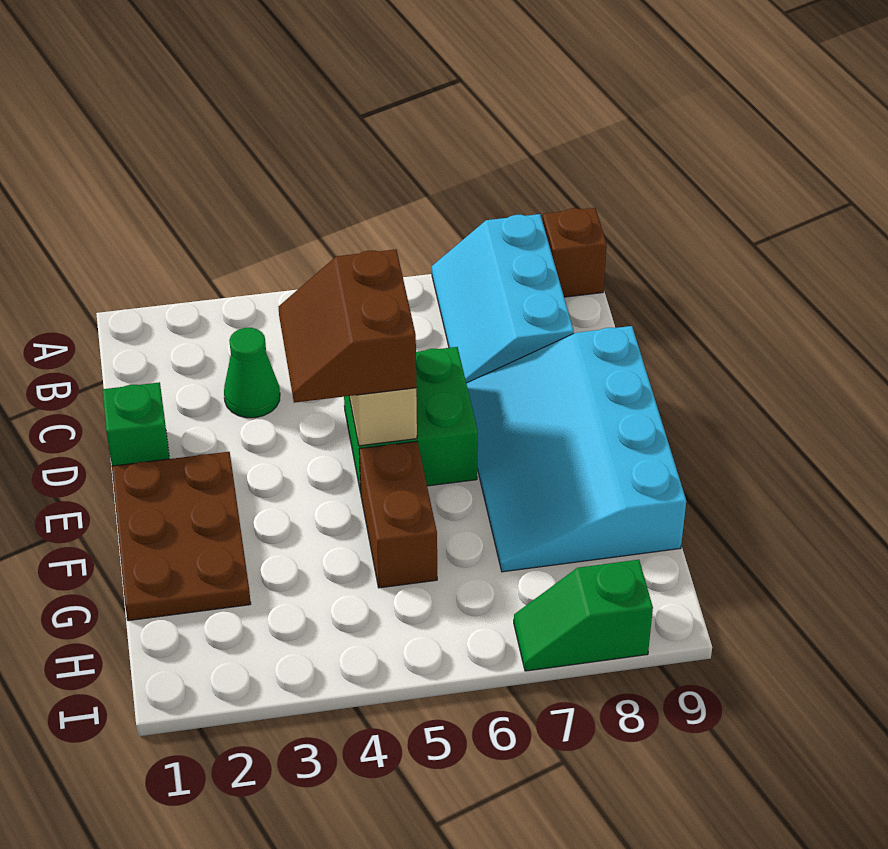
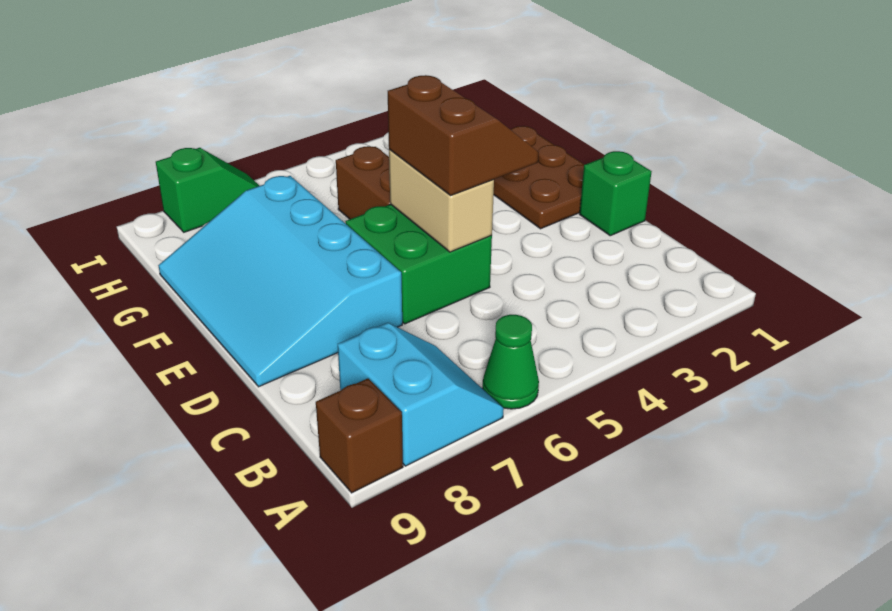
cyan 2x3 slope [432,214,574,383] -> cyan 2x2 slope [338,323,504,466]
green 1x1 cone [224,328,280,418] -> green 1x1 cone moved to [482,315,539,409]
cyan 3x4 slope [466,326,686,572] -> cyan 3x4 slope turned to [158,176,402,387]

